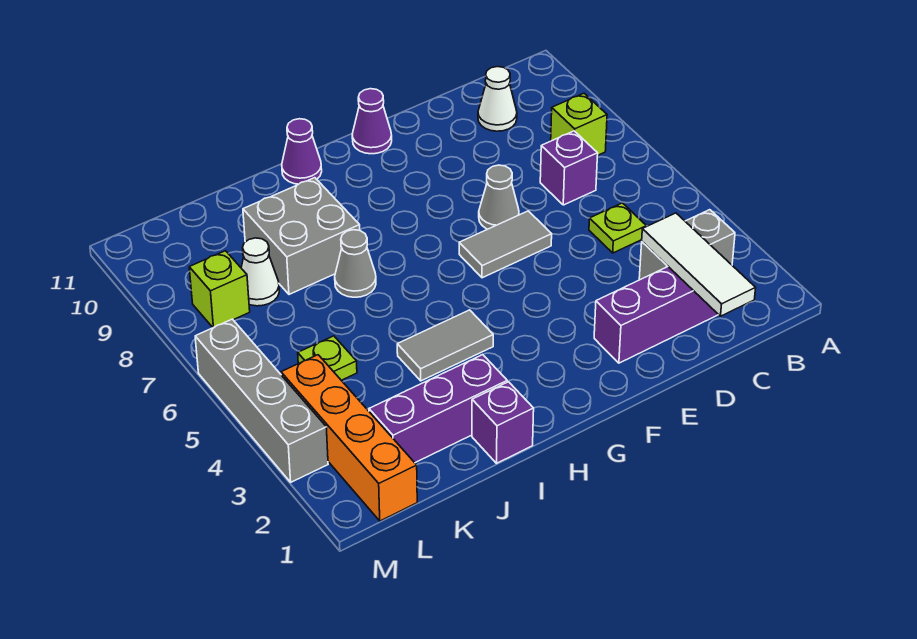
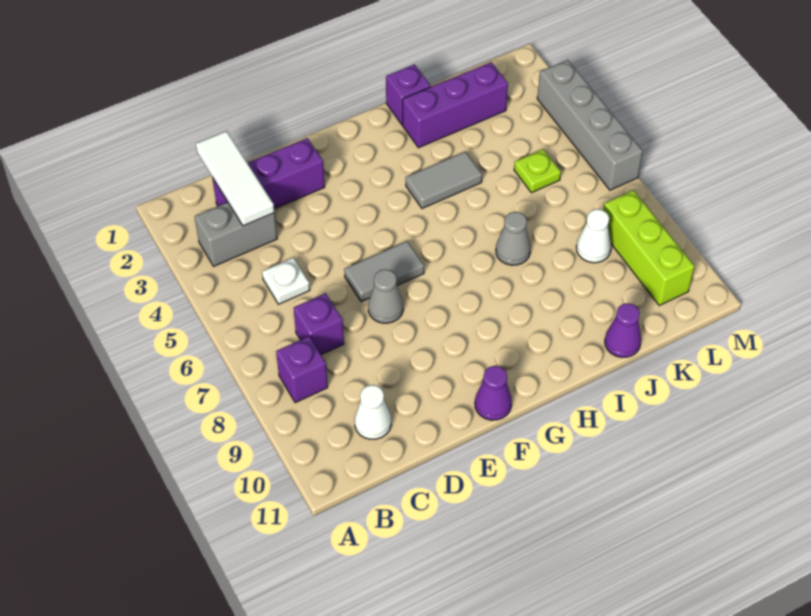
lime 1x1 brick [551,93,607,155] -> purple 1x1 brick [276,336,328,403]
lime 1x1 plate [589,203,646,253] -> white 1x1 plate [262,258,310,304]
purple 1x1 cone [282,119,322,184] -> purple 1x1 cone moved to [605,303,641,357]
grey 2x2 brick [243,178,360,294] -> none
orange 1x4 brick [281,355,417,521] -> none
lime 1x1 brick [189,251,250,327] -> lime 1x3 brick [603,190,694,305]

